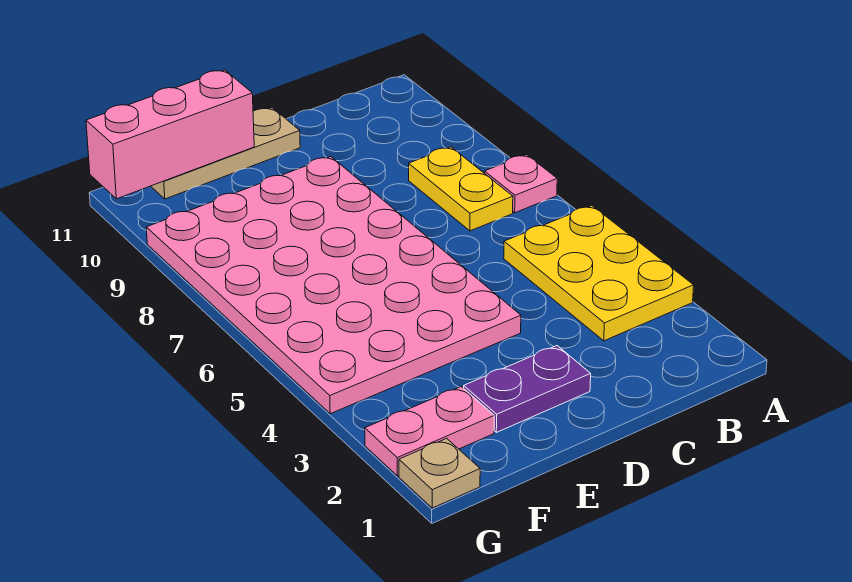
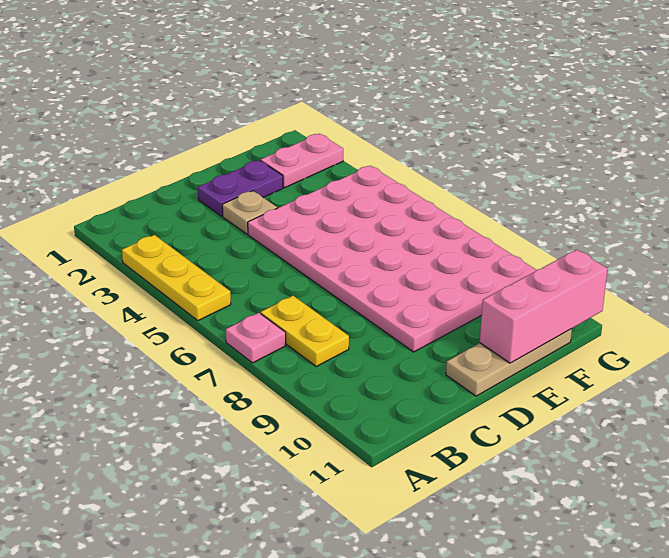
yellow 2x3 plate [504,206,694,341] -> yellow 1x3 plate [122,235,231,320]
tan 1x1 plate [399,439,480,508] -> tan 1x1 plate moved to [222,191,277,234]

